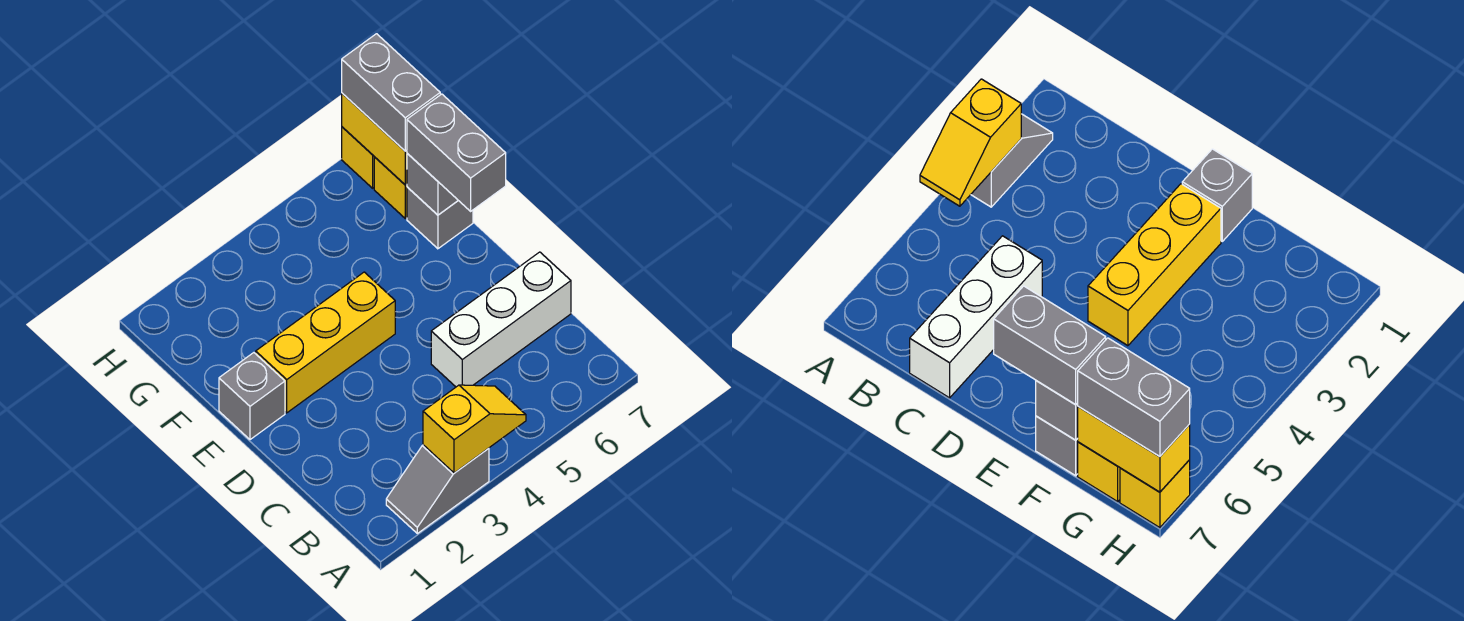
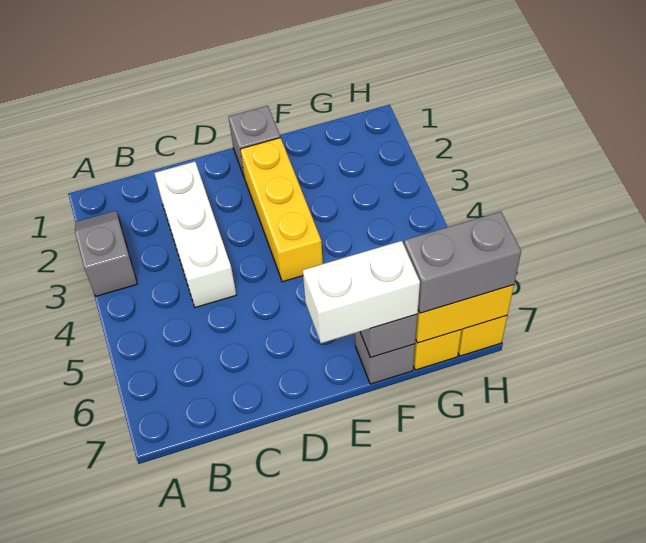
yellow 1x2 slope [423,385,526,473] -> none
white 1x3 brick [431,252,571,387] -> white 1x3 brick moved to [154,162,236,308]
grey 1x2 brick [407,94,506,211] -> white 1x2 brick [303,241,420,343]

